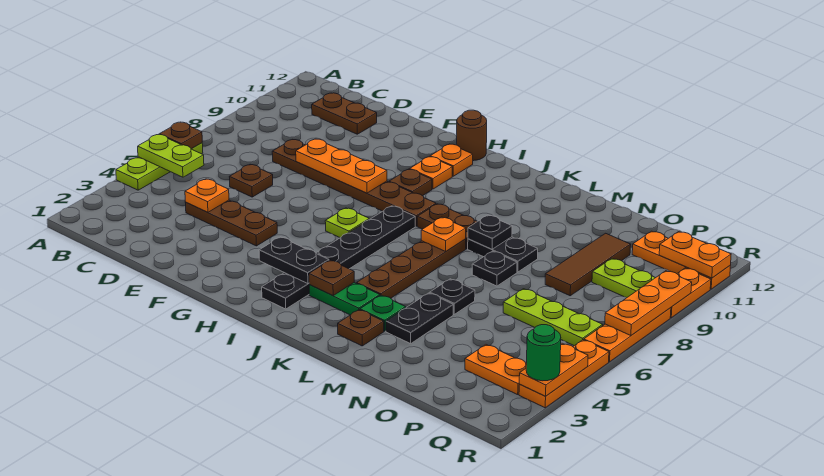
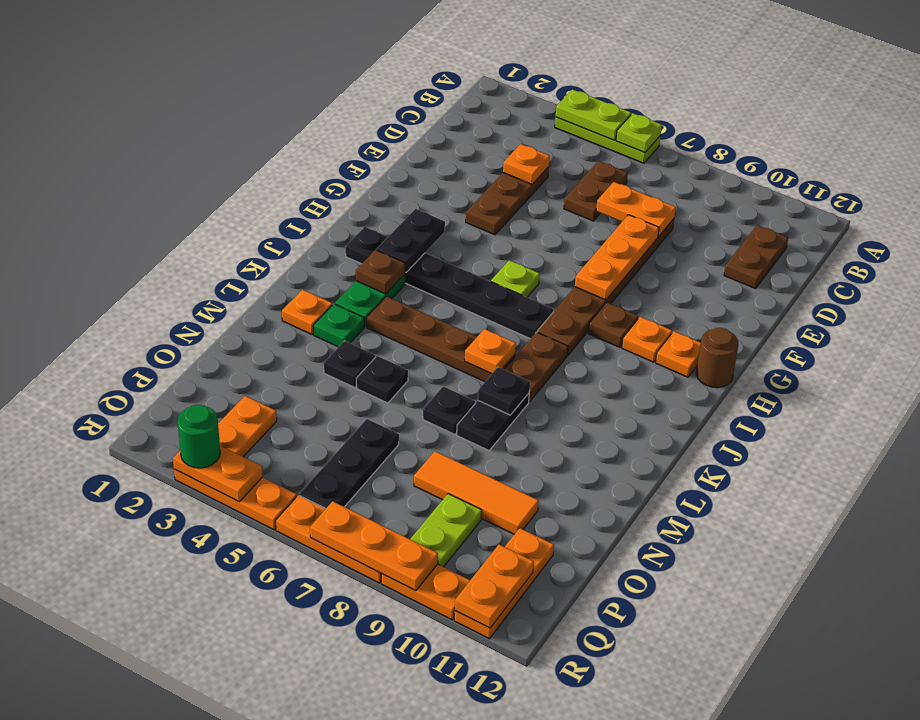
lime 1x2 plate [138,134,204,177] -> lime 1x2 plate turned to [556,89,631,140]
brown 1x1 plate [160,122,202,149] -> lime 1x1 plate [616,113,662,152]
brown 1x1 plate [230,165,273,197] -> brown 1x2 plate [564,161,628,221]
none -> orange 1x2 plate [596,182,676,237]
brown 1x1 plate [338,310,384,346] -> orange 1x1 plate [282,290,332,334]
black 1x2 plate [386,293,453,344] -> black 1x1 plate [324,341,375,388]
lime 1x3 plate [503,289,603,346] -> black 1x3 plate [299,419,399,508]
brown 1x3 tile [545,233,631,296] -> orange 1x3 tile [414,451,539,534]

